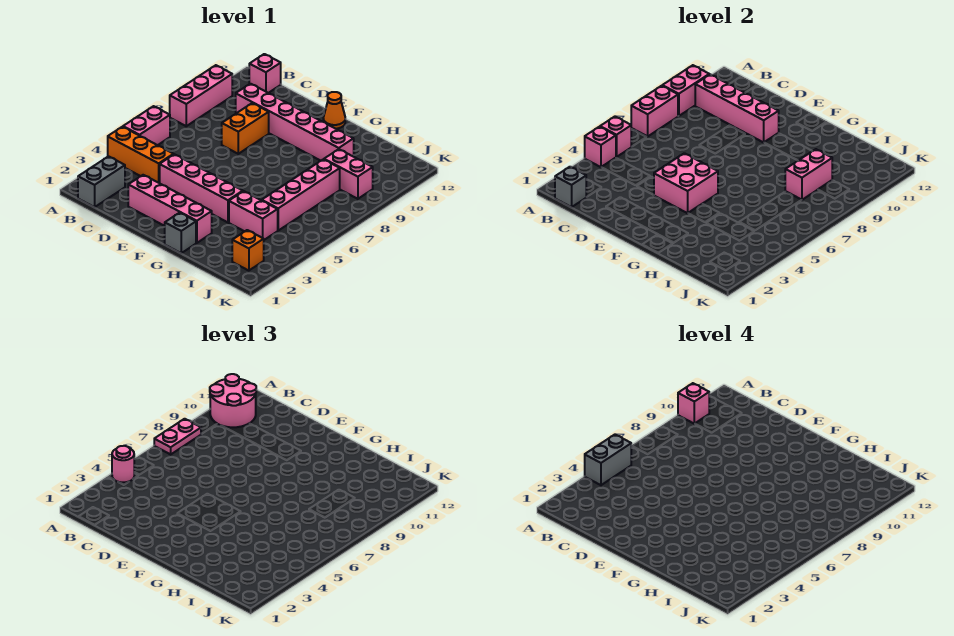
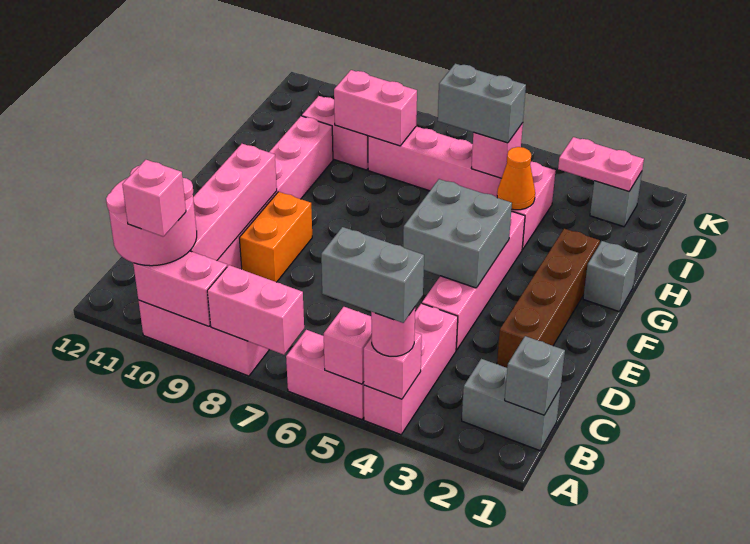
orange 1x3 brick [108,127,174,183] -> pink 1x3 brick [364,303,458,435]
pink 1x2 plate [154,419,201,454] -> pink 1x2 plate moved to [558,137,644,191]
pink 1x1 brick [249,54,281,93] -> pink 1x1 brick moved to [471,123,523,178]
pink 1x4 brick [128,175,212,243] -> brown 1x4 brick [497,229,600,368]
orange 1x2 brick [222,103,269,154] -> orange 1x2 brick turned to [239,192,312,282]
pink 2x2 brick [654,153,718,213] -> grey 2x2 brick [403,179,512,288]
orange 1x1 cone [323,92,345,129] -> orange 1x1 cone moved to [497,147,535,210]
none -> grey 1x2 brick [438,64,526,143]
pink 1x2 brick [324,149,373,199] -> pink 1x2 brick turned to [302,96,368,170]
orange 1x1 brick [232,230,264,271] -> grey 1x1 brick [590,172,642,227]

